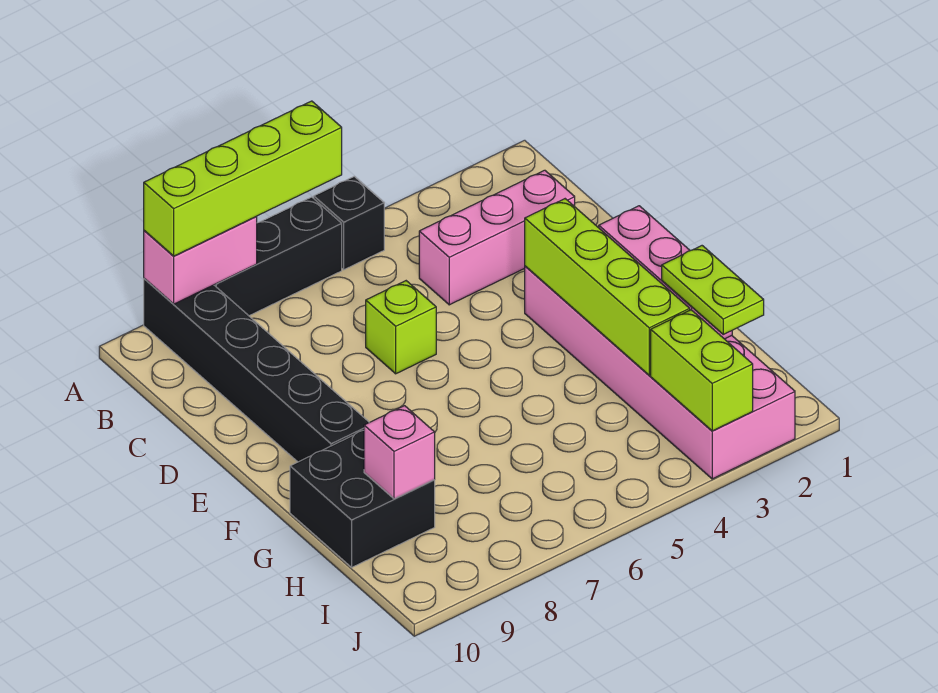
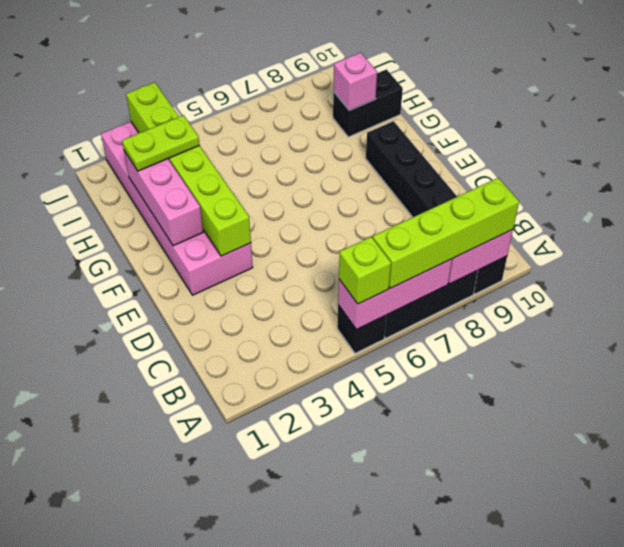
pink 1x3 brick [419,170,575,305] -> pink 1x3 brick moved to [338,259,452,330]
lime 1x1 brick [366,281,436,374] -> lime 1x1 brick moved to [339,237,391,304]
black 2x2 brick [290,430,435,567] -> black 1x2 brick [333,69,403,137]
lime 1x2 plate [662,246,764,334] -> lime 1x2 plate turned to [122,115,200,171]

